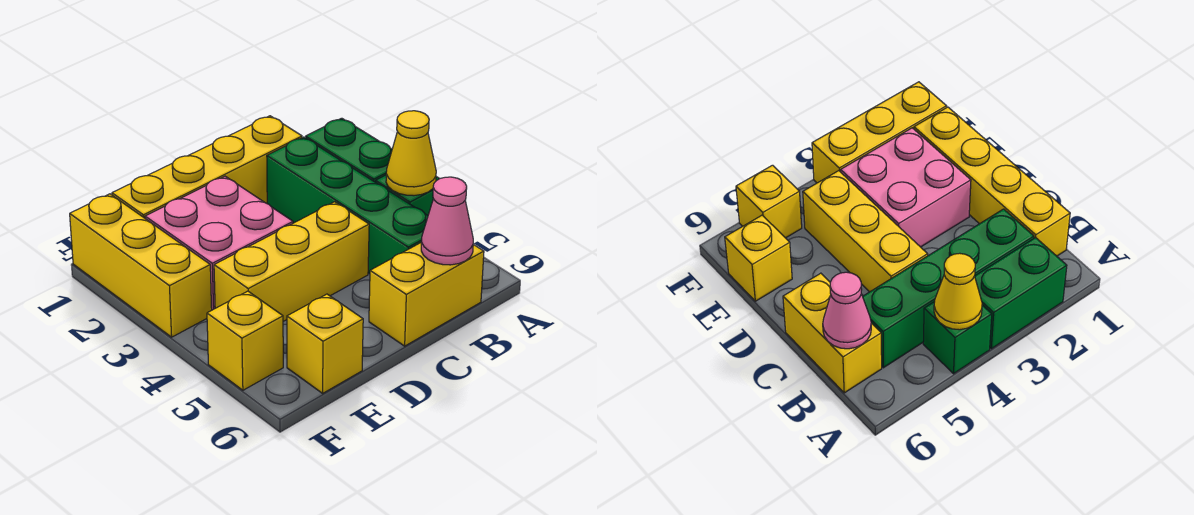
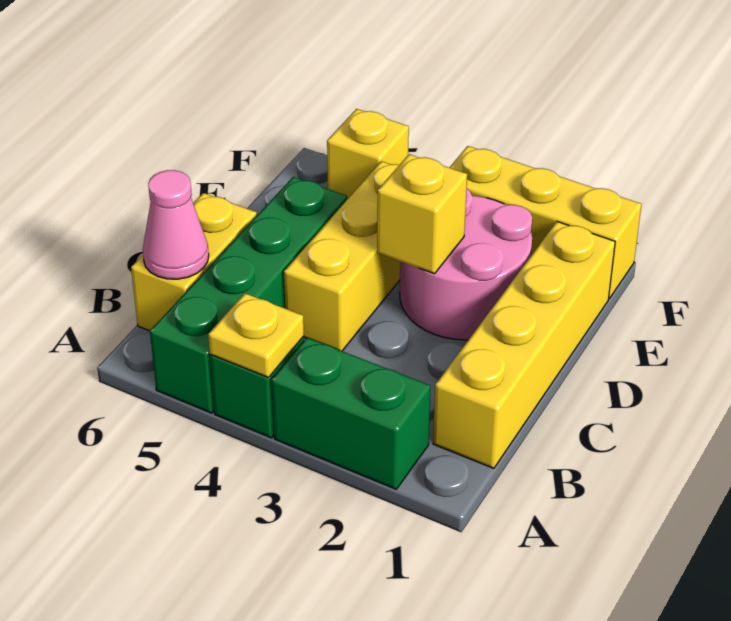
yellow 1x1 cone [386,111,436,196] -> yellow 1x1 plate [208,293,304,378]
green 1x4 brick [267,137,428,274] -> green 1x4 brick turned to [150,177,347,413]
pink 2x2 brick [145,176,293,310] -> pink 2x2 round brick [400,189,532,340]
yellow 1x1 brick [287,294,363,393] -> yellow 1x1 brick moved to [377,154,467,274]

